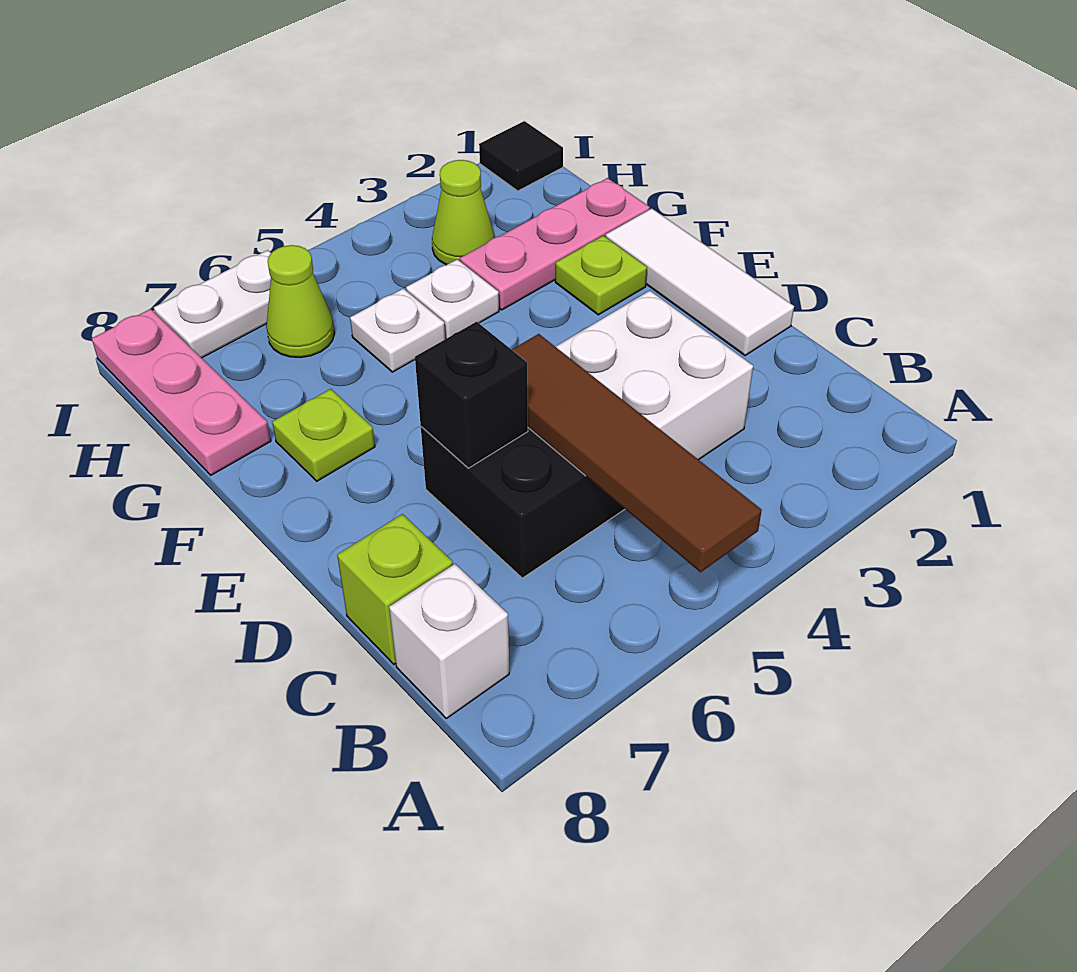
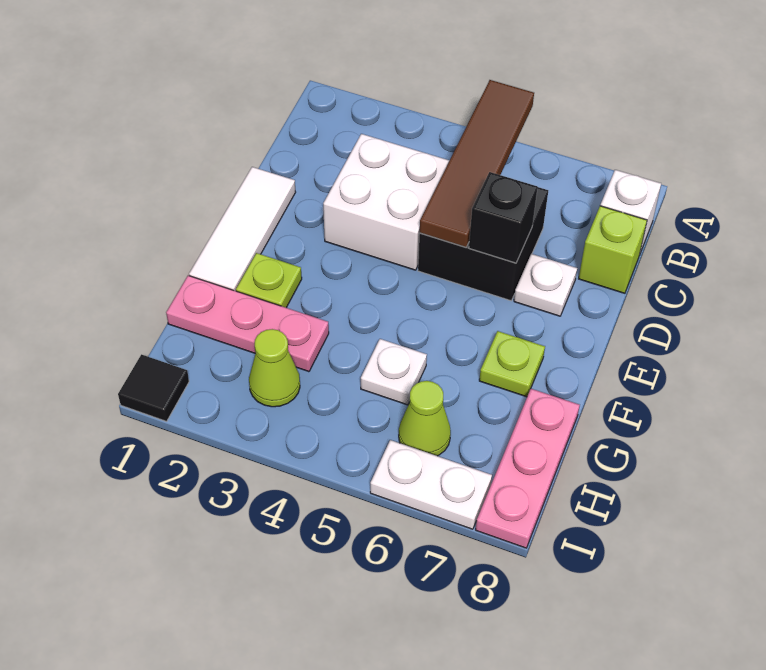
white 1x1 plate [406,259,499,339] -> white 1x1 plate moved to [514,254,577,316]

